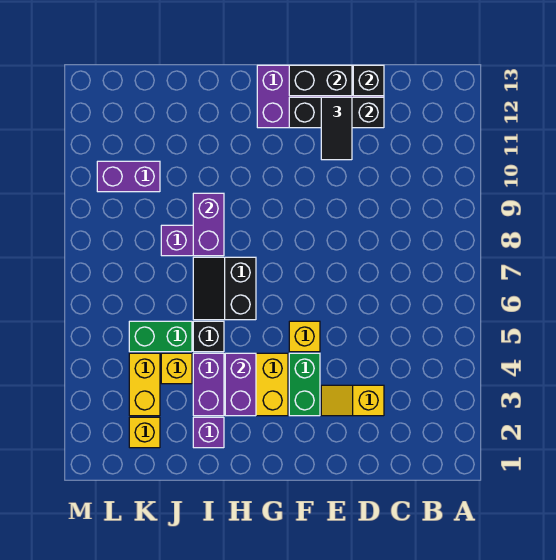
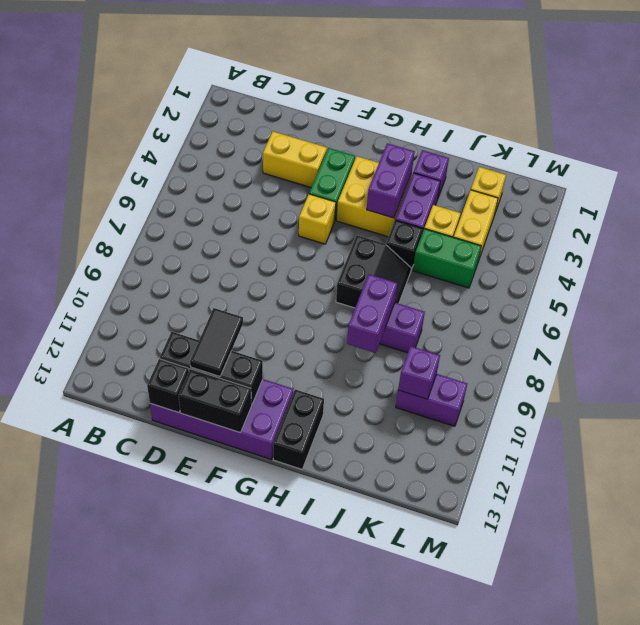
yellow 1x2 slope [321,385,384,416] -> yellow 1x2 brick [263,132,327,187]
none -> black 1x2 brick [273,390,324,469]
none -> purple 1x1 brick [398,346,440,399]

